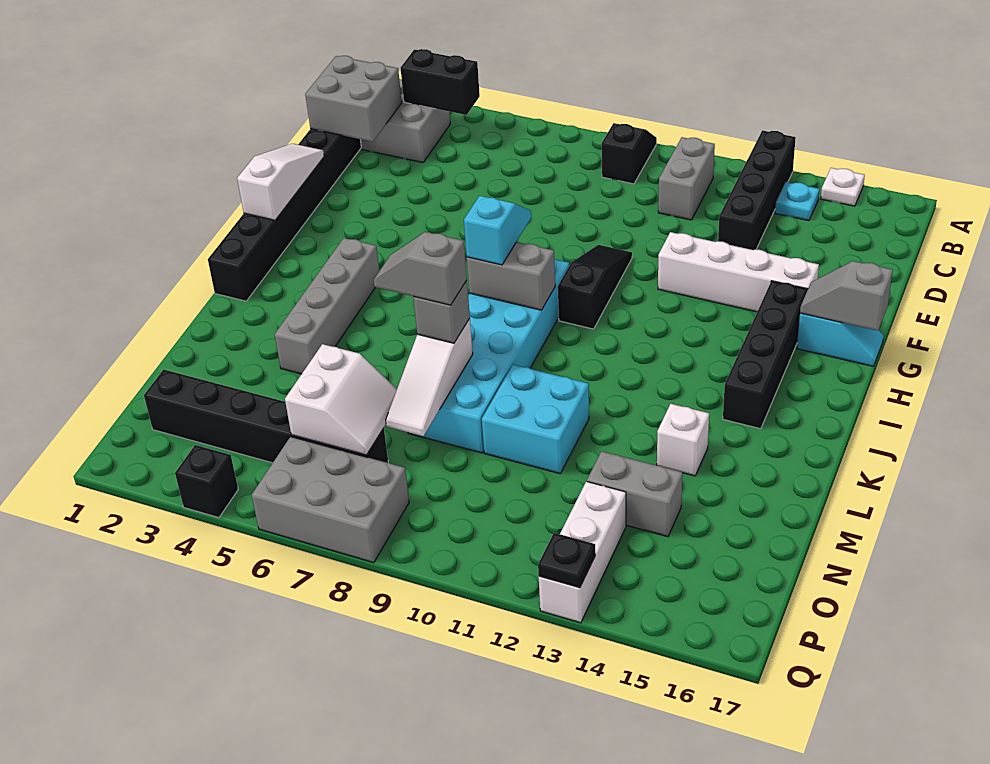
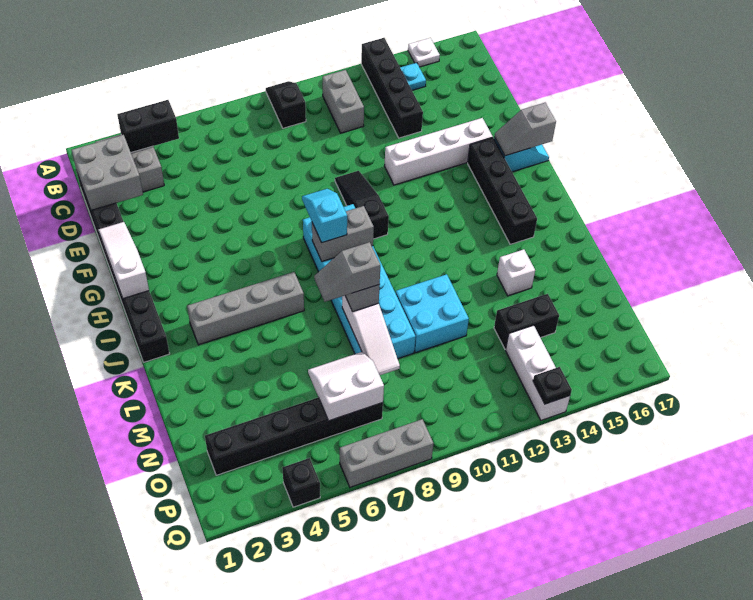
grey 1x4 brick [275,238,379,374] -> grey 1x4 brick turned to [187,272,304,345]
white 2x2 slope [285,344,397,455] -> white 2x2 slope turned to [308,352,384,421]
grey 1x2 brick [587,451,683,537] -> black 1x2 brick [494,294,559,349]
grey 2x3 brick [252,437,409,563] -> grey 1x3 brick [340,419,434,487]

